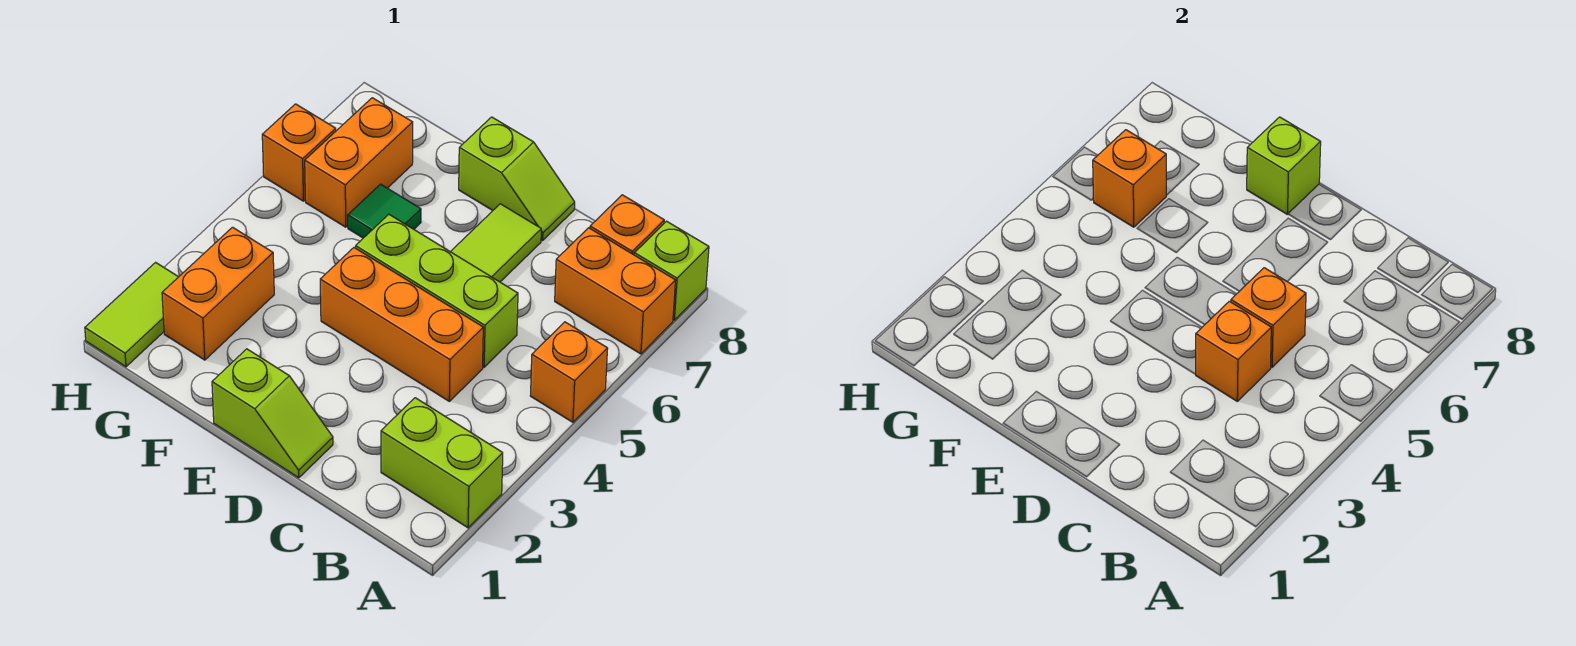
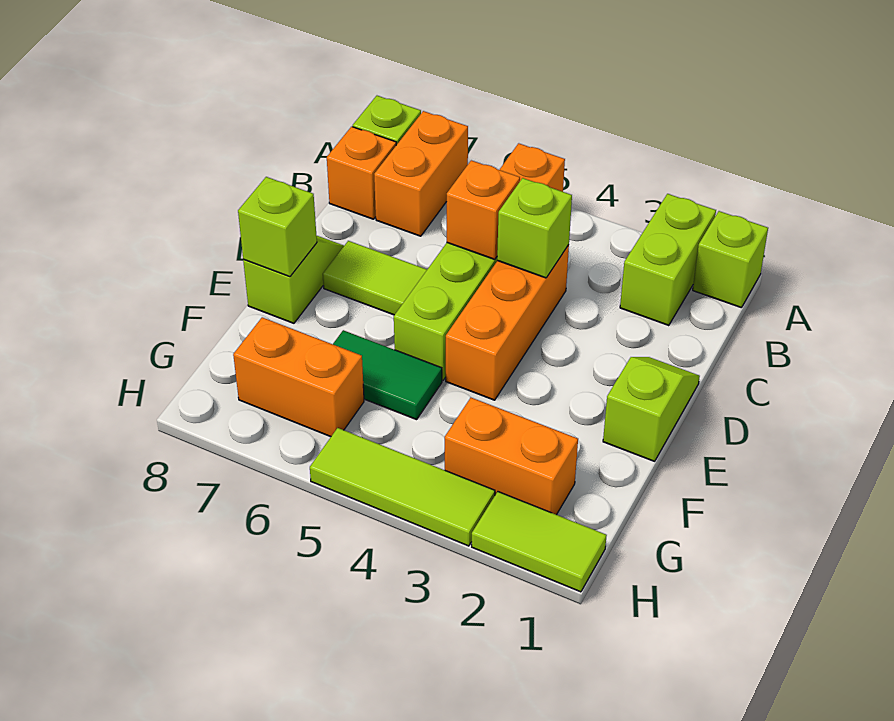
none -> lime 1x1 brick [693,211,768,308]
orange 1x1 brick [1195,301,1271,401] -> lime 1x1 brick [497,178,572,278]
green 1x1 tile [348,184,421,238] -> green 1x2 tile [333,330,442,420]
orange 1x1 brick [1093,130,1166,227] -> none
none -> lime 1x3 tile [310,428,495,546]
orange 1x1 brick [262,104,336,201] -> none

